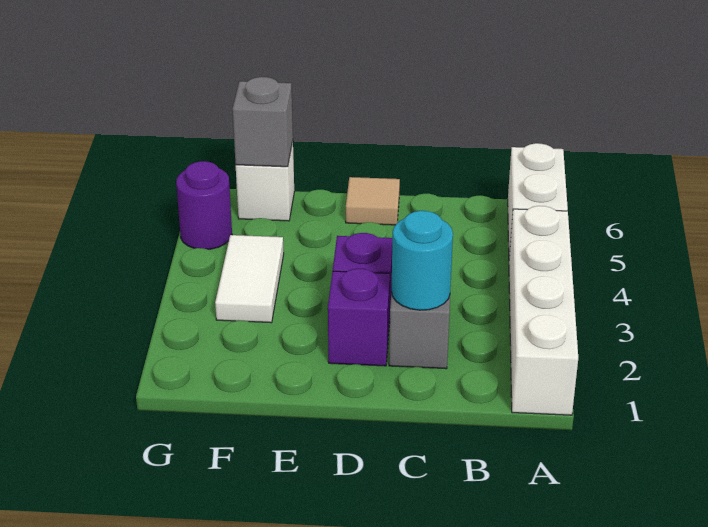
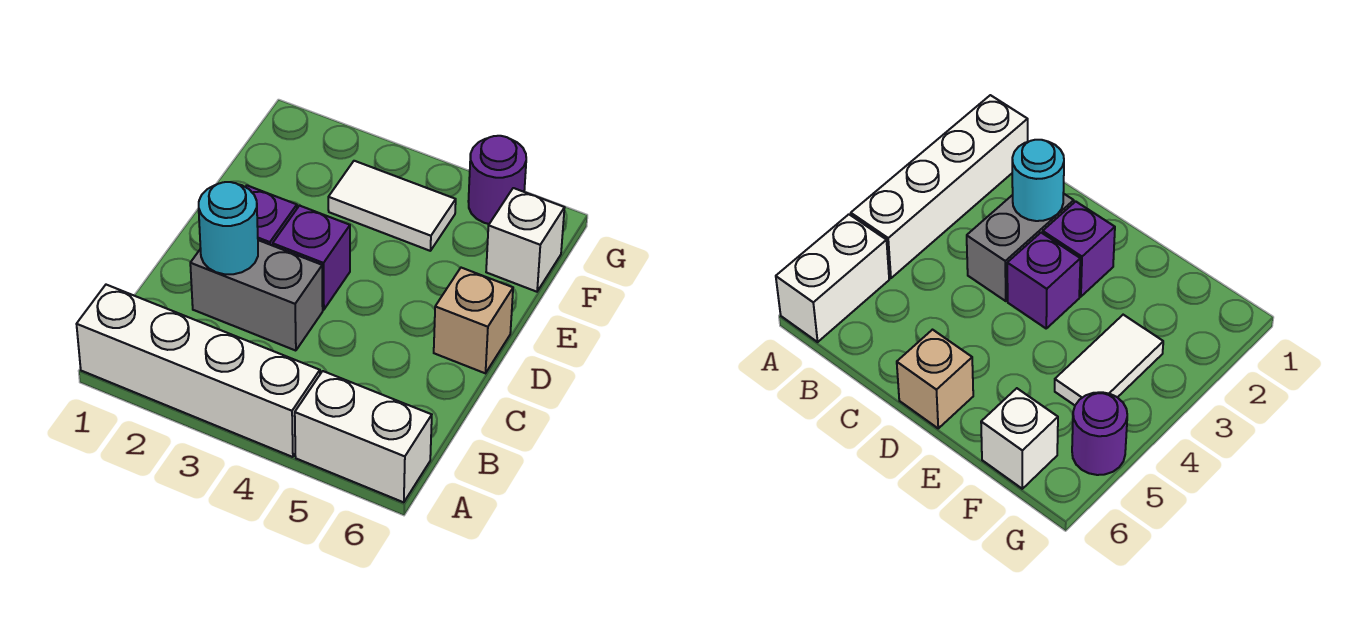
tan 1x1 tile [346,177,400,225] -> tan 1x1 brick [434,268,513,373]
grey 1x1 brick [233,77,293,167] -> none

